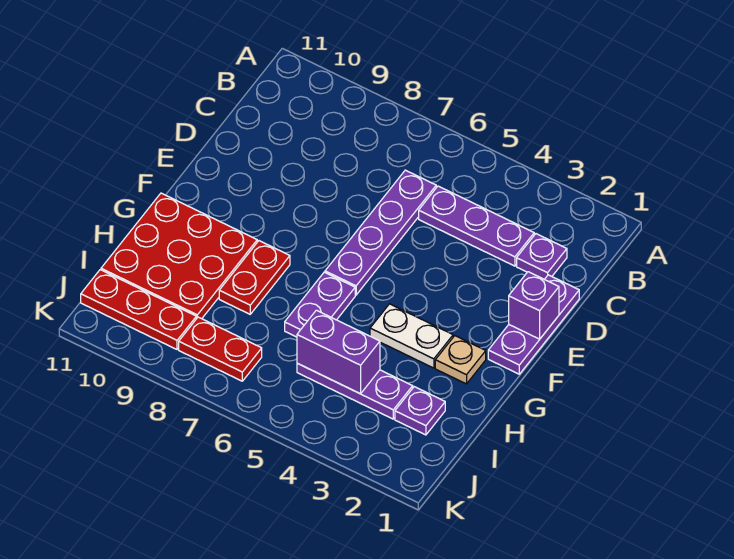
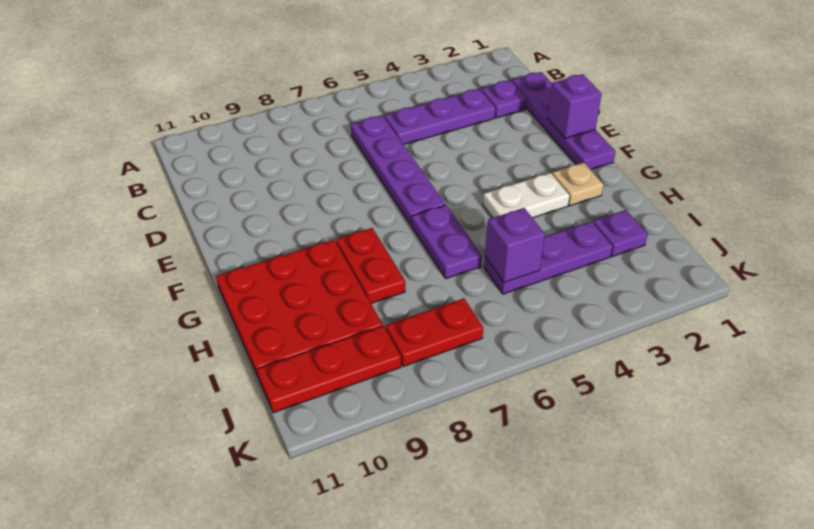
purple 1x3 plate [488,275,579,374] -> purple 1x4 plate [512,72,615,170]
purple 1x2 brick [297,310,380,394] -> purple 1x1 brick [485,208,545,283]

